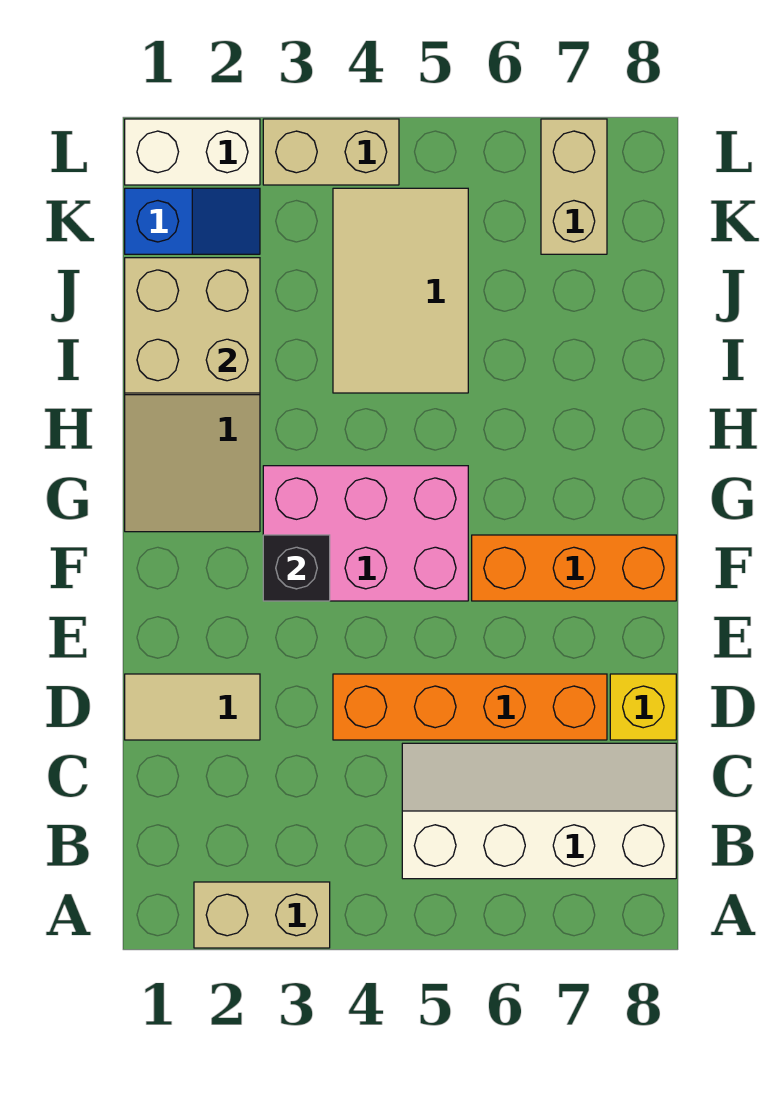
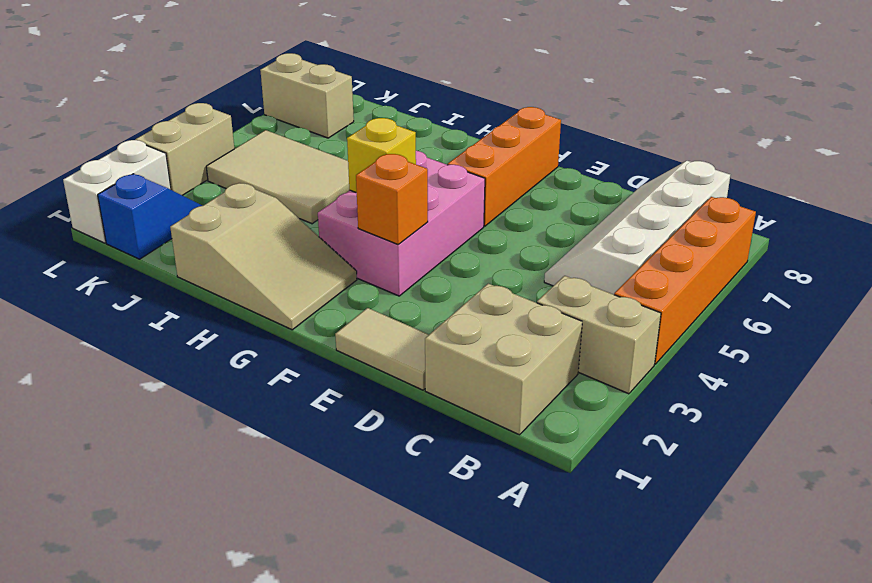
tan 1x2 brick [194,882,330,948] -> tan 1x2 brick turned to [537,276,661,394]
tan 1x2 tile [125,674,260,740] -> tan 1x2 tile turned to [335,308,429,390]
orange 1x4 brick [333,674,607,740] -> orange 1x4 brick moved to [614,197,756,364]
yellow 1x1 brick [610,674,676,740] -> yellow 1x1 brick moved to [347,118,416,193]
black 1x1 brick [263,535,330,601] -> orange 1x1 brick [356,154,428,244]
tan 2x2 brick [125,258,260,393] -> tan 2x2 brick moved to [425,283,582,435]

